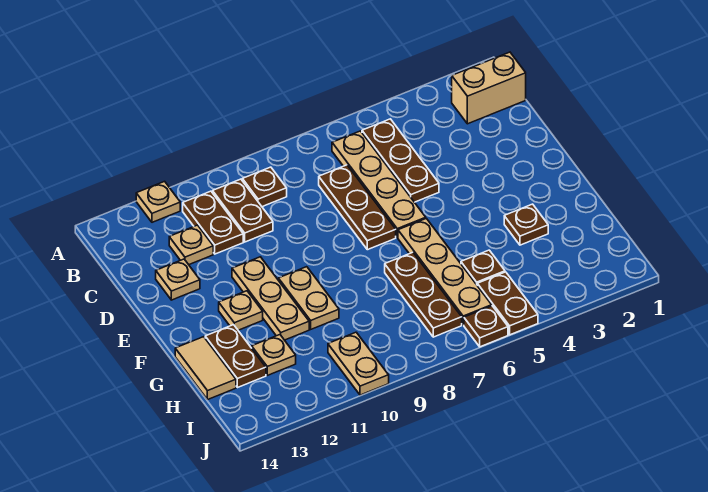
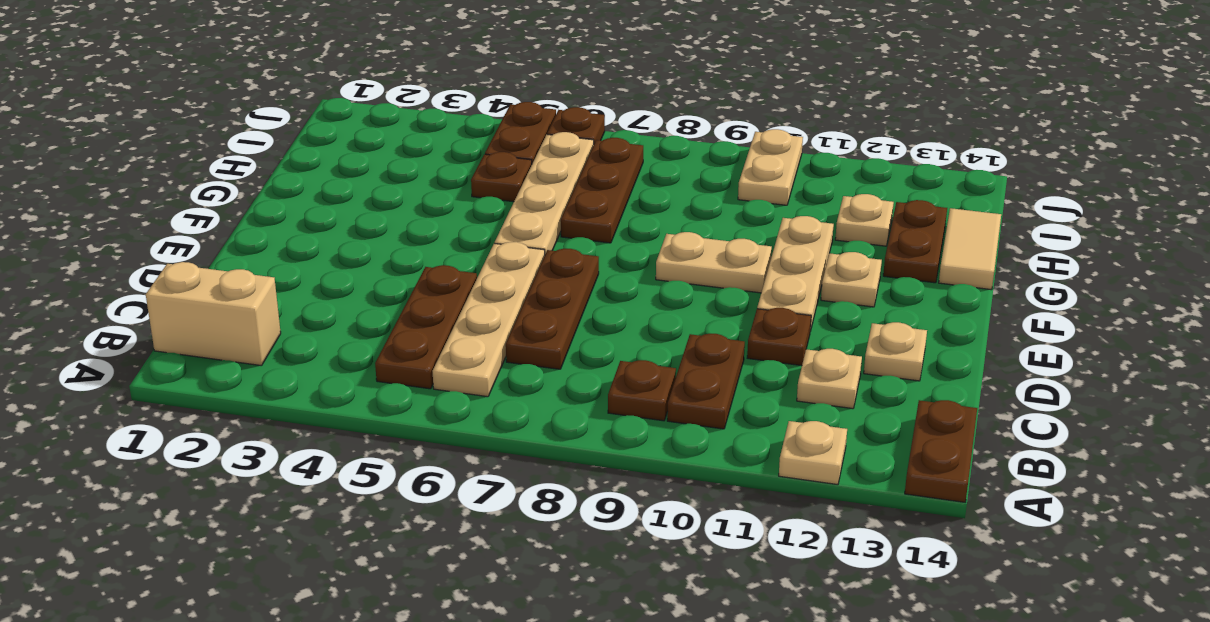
brown 1x2 plate [183,191,243,254] -> brown 1x2 plate moved to [905,400,977,502]
tan 1x2 plate [278,267,339,329] -> tan 1x2 plate turned to [656,232,772,293]
brown 1x1 plate [504,204,548,245] -> brown 1x1 plate moved to [747,308,811,366]

